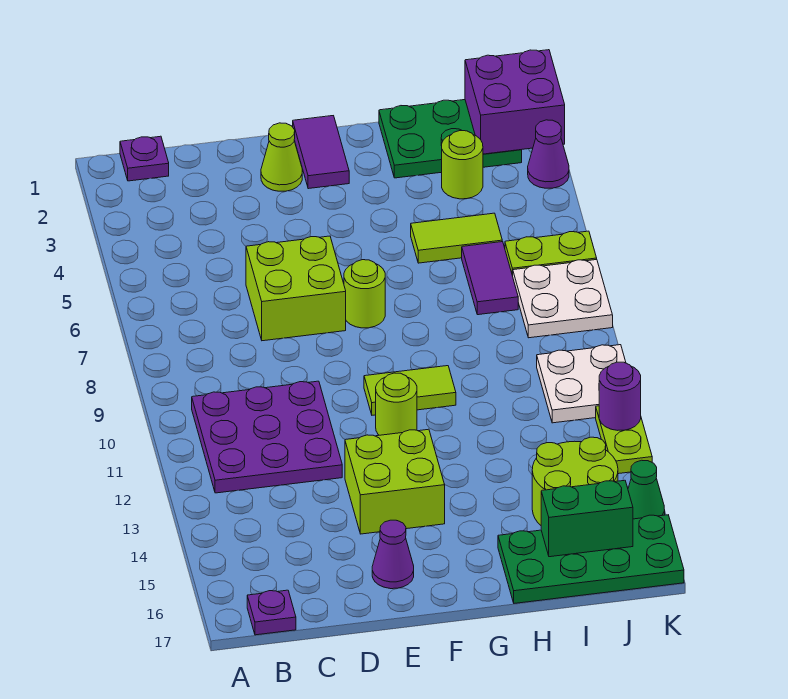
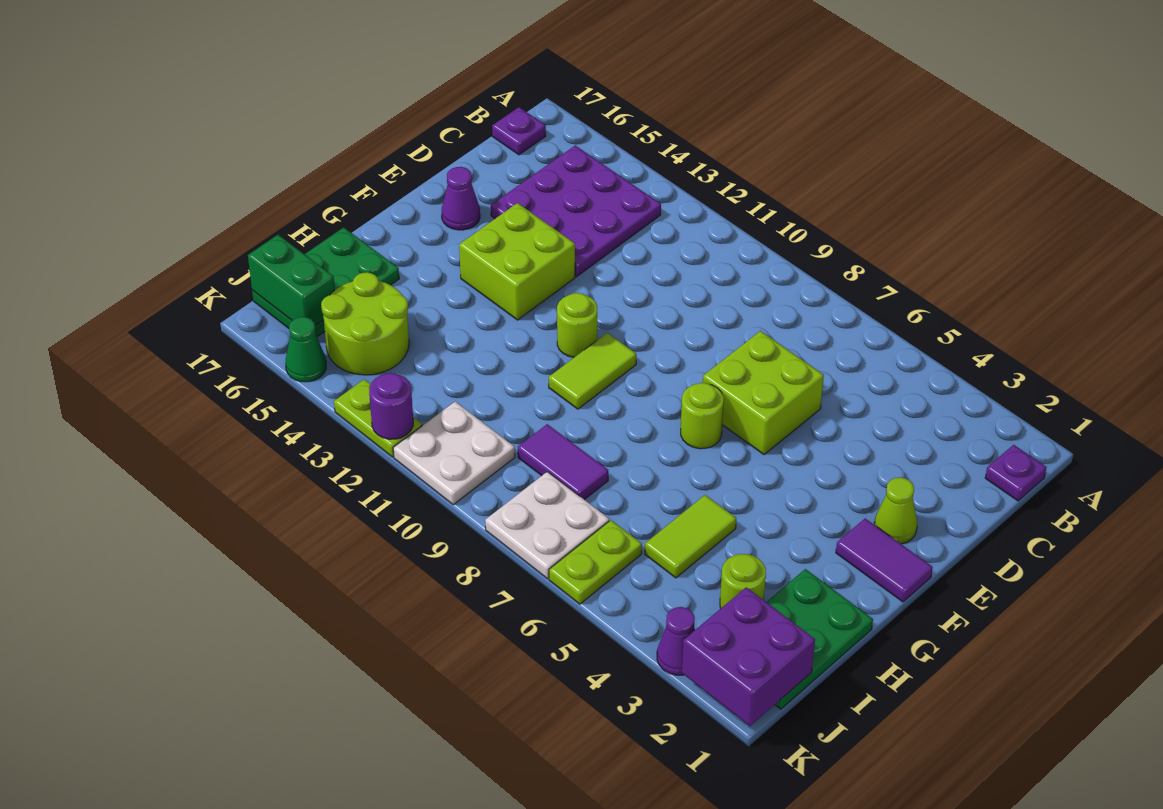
purple 3x3 plate [192,381,342,493] -> purple 3x3 plate moved to [491,145,661,277]
green 2x4 plate [498,515,684,603] -> green 2x3 plate [252,227,399,337]
purple 1x2 tile [462,242,518,315] -> purple 1x2 tile moved to [518,424,608,500]
green 1x2 brick [541,480,633,557] -> green 1x2 brick turned to [248,235,335,326]

